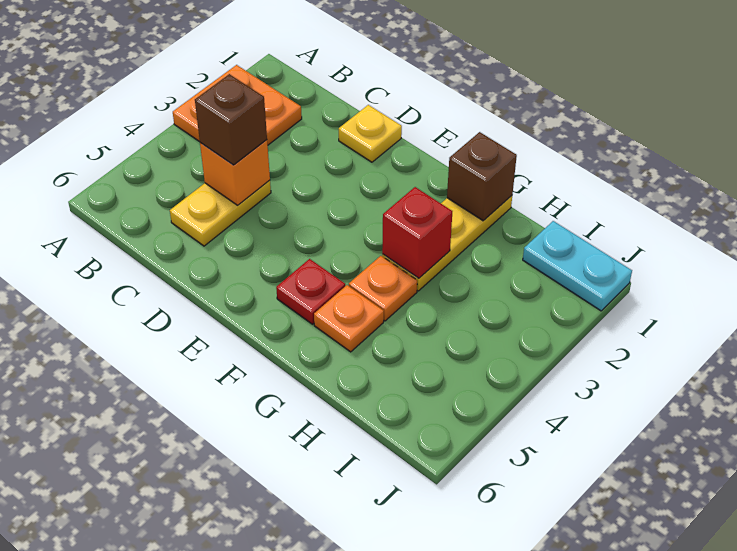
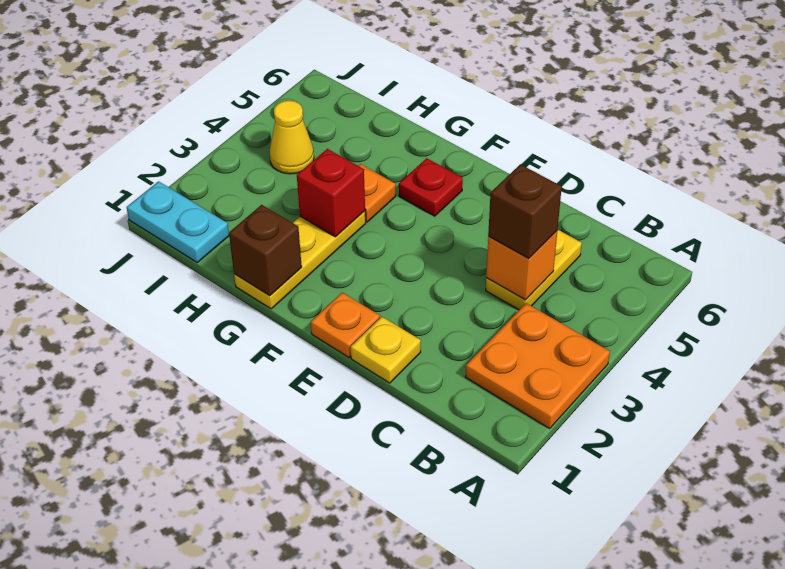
orange 1x1 plate [314,285,384,352] -> orange 1x1 plate moved to [311,293,380,358]
none -> yellow 1x1 cone [269,101,314,174]

